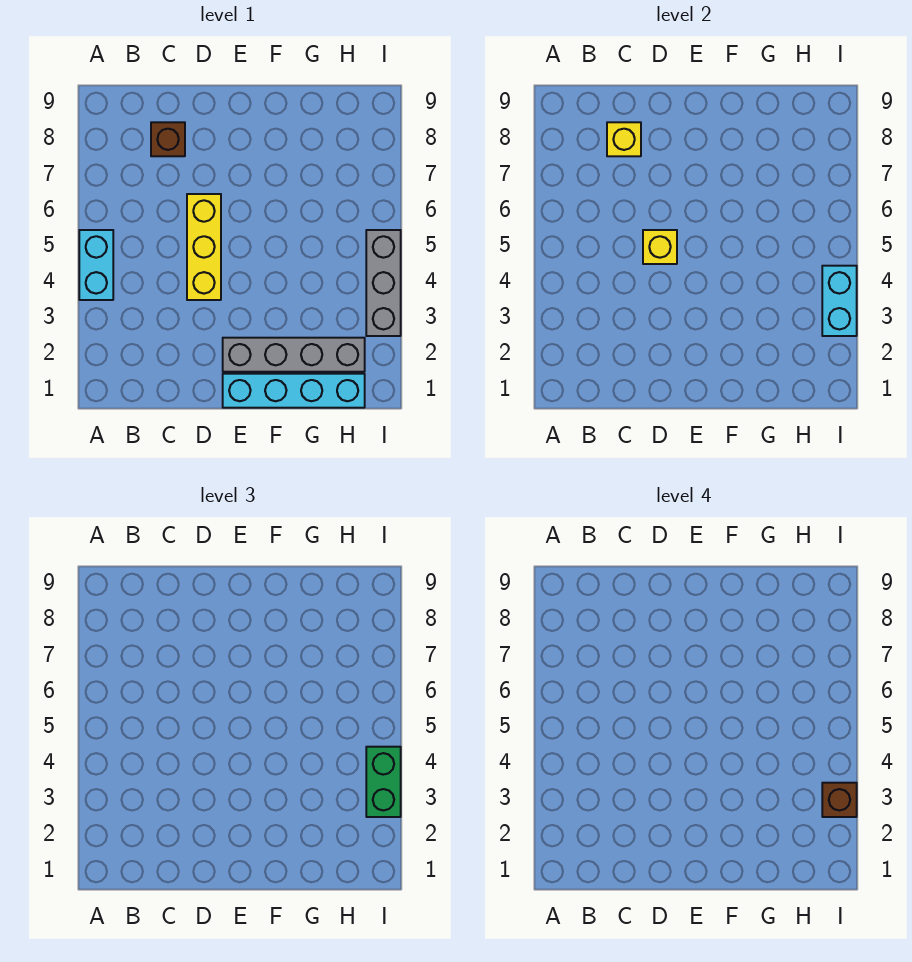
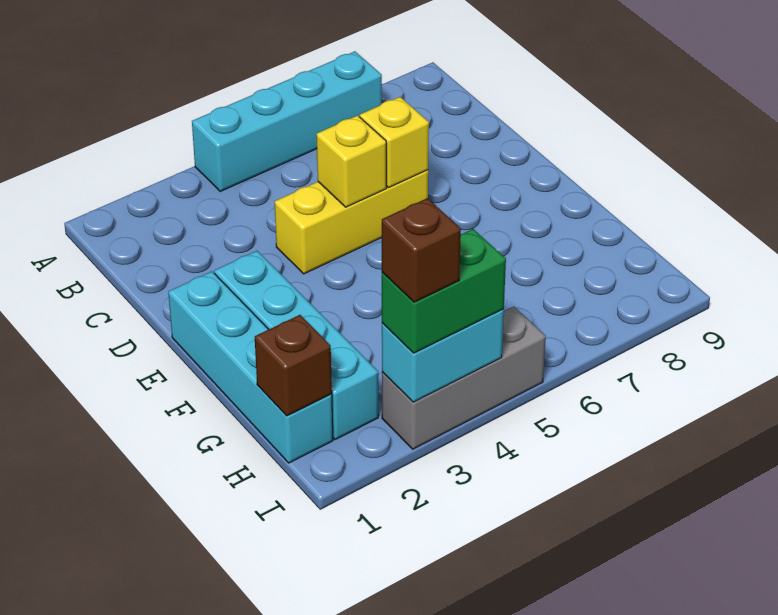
cyan 1x2 brick [79,230,113,300] -> cyan 1x4 brick [192,51,382,191]
brown 1x1 brick [151,122,185,156] -> brown 1x1 brick moved to [255,315,332,416]
yellow 1x1 brick [607,122,641,156] -> yellow 1x1 brick moved to [360,97,429,188]
grey 1x4 brick [223,338,365,372] -> cyan 1x4 brick [214,251,378,440]

